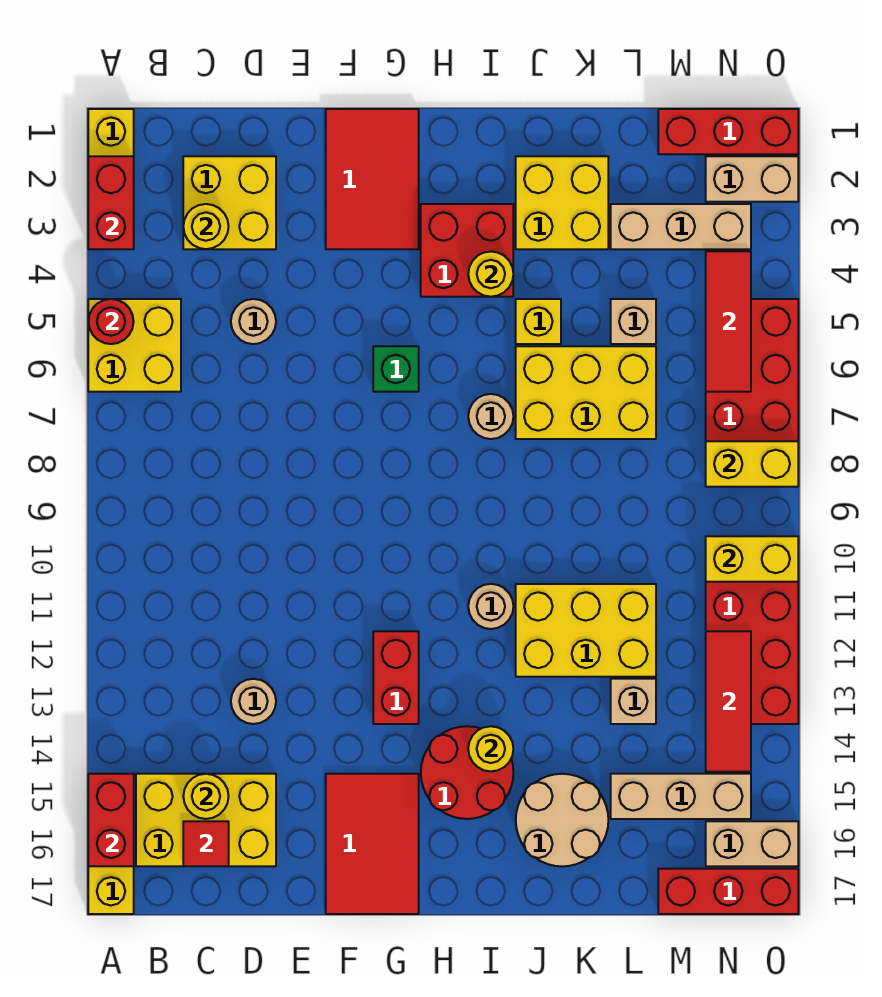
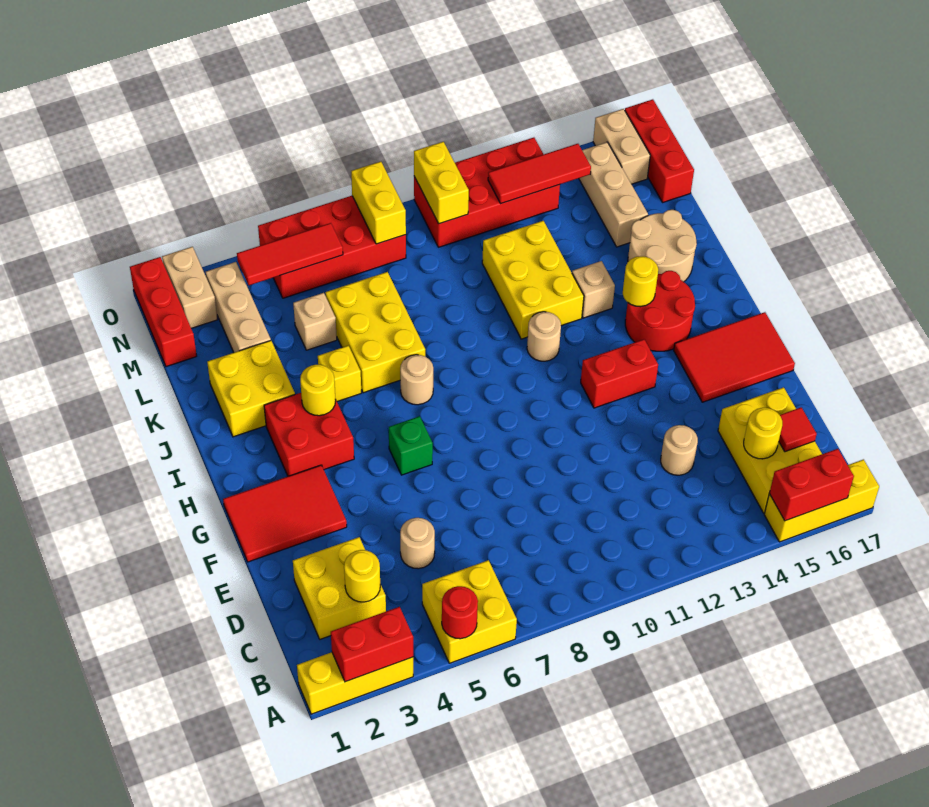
tan 1x1 brick [611,679,656,724] -> tan 1x1 brick moved to [572,261,615,318]

